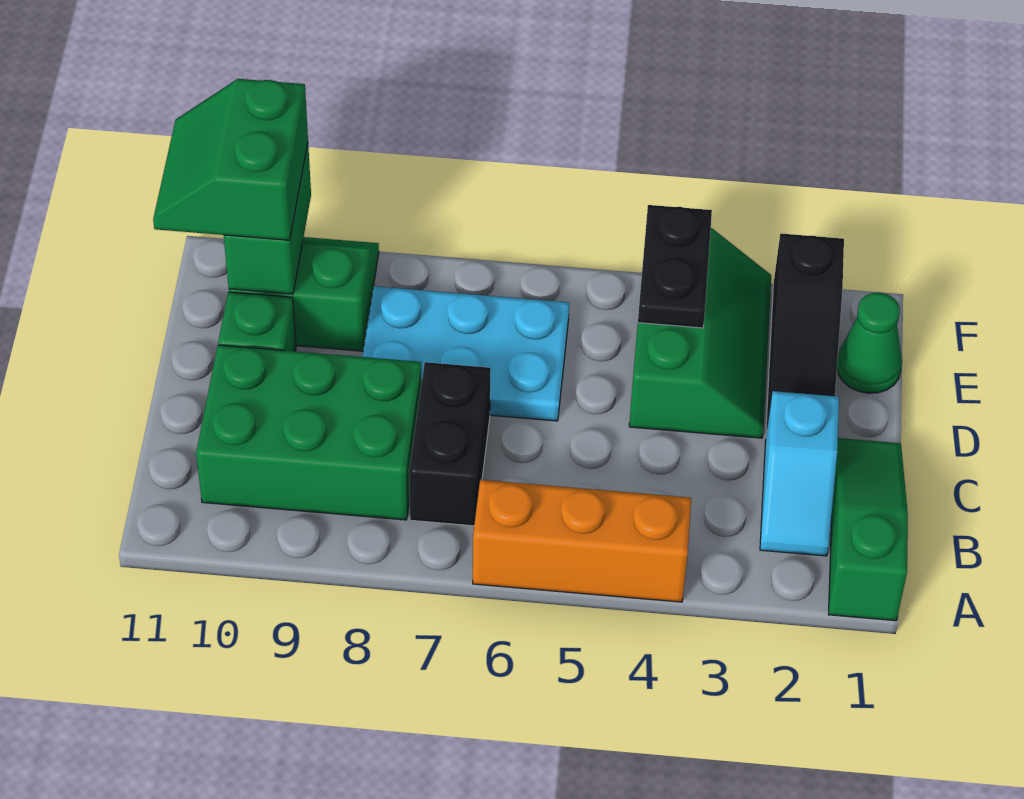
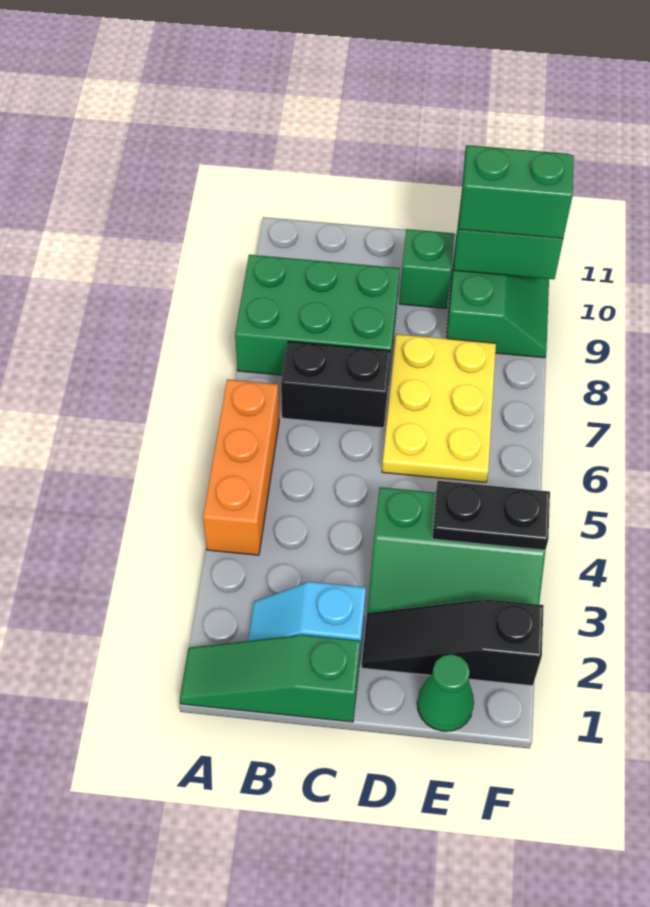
green 1x3 slope [828,438,908,621] -> green 1x3 slope turned to [180,635,360,722]
green 2x3 brick [196,345,422,520] -> green 2x3 brick turned to [235,255,400,375]
cyan 2x3 plate [362,286,569,421] -> yellow 2x3 plate [382,334,496,482]

